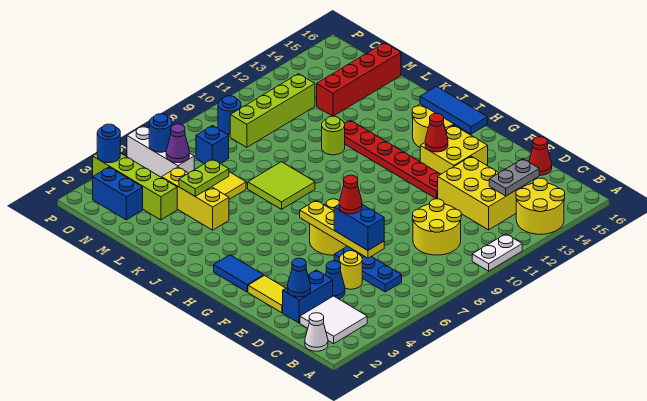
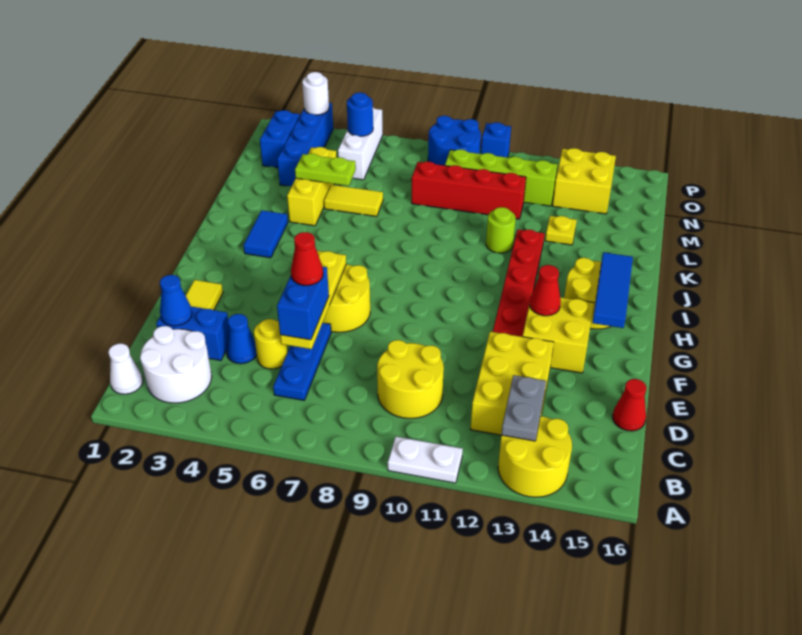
white 2x2 tile [300,296,367,344] -> white 2x2 round brick [140,326,212,403]
grey 1x2 plate [489,159,539,196] -> grey 1x2 plate turned to [502,375,546,441]
blue 1x2 tile [214,255,264,292] -> blue 1x2 tile moved to [243,210,288,258]
lime 2x2 tile [248,162,315,209] -> none
none -> yellow 1x1 plate [545,216,577,245]
lime 1x4 brick [93,153,177,220] -> blue 1x4 brick [277,103,333,186]
red 1x4 brick [317,43,401,116] -> red 1x4 brick moved to [412,162,526,219]
purple 1x1 cone [166,124,189,163] -> none
blue 1x1 brick [196,126,229,164] -> blue 1x1 brick moved to [481,123,511,157]
none -> yellow 2x2 brick [553,148,616,214]
blue 1x1 round brick [218,96,241,134] -> blue 2x2 round brick [428,116,481,166]
blue 1x1 round brick [97,124,120,163] -> white 1x1 round brick [302,72,329,115]

